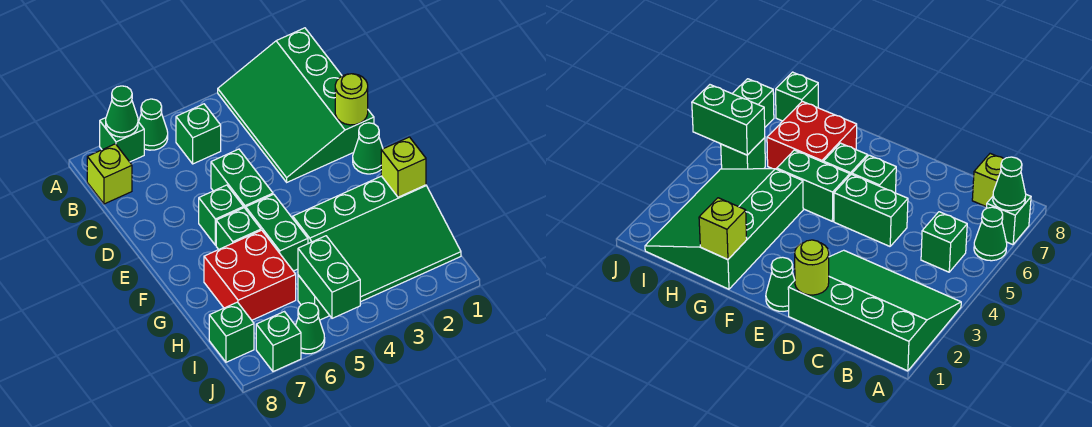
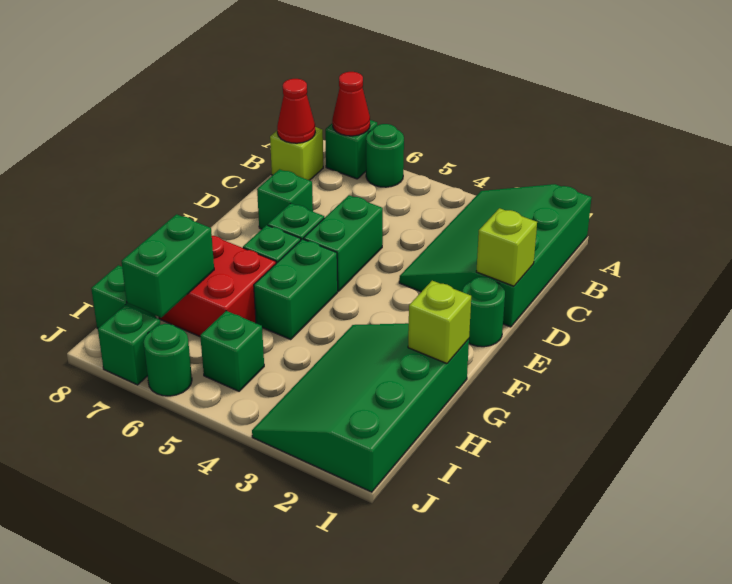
green 1x1 cone [139,99,168,150] -> green 1x1 round brick [366,124,404,187]
green 1x1 cone [106,86,138,137] -> red 1x1 cone [332,72,370,136]
green 1x1 brick [176,104,221,164] -> green 1x1 brick moved to [257,169,313,229]
none -> red 1x1 cone [277,79,315,143]
lime 1x1 round brick [335,74,368,125] -> lime 1x1 brick [476,208,537,286]
green 1x1 cone [353,123,383,174] -> green 1x1 round brick [463,276,505,347]
green 3x4 slope [293,176,461,302] -> green 3x4 slope turned to [252,323,469,492]
green 1x2 brick [298,236,360,318] -> green 1x2 brick moved to [122,214,214,318]
green 1x1 cone [295,303,325,354] -> green 1x1 round brick [144,324,192,396]

